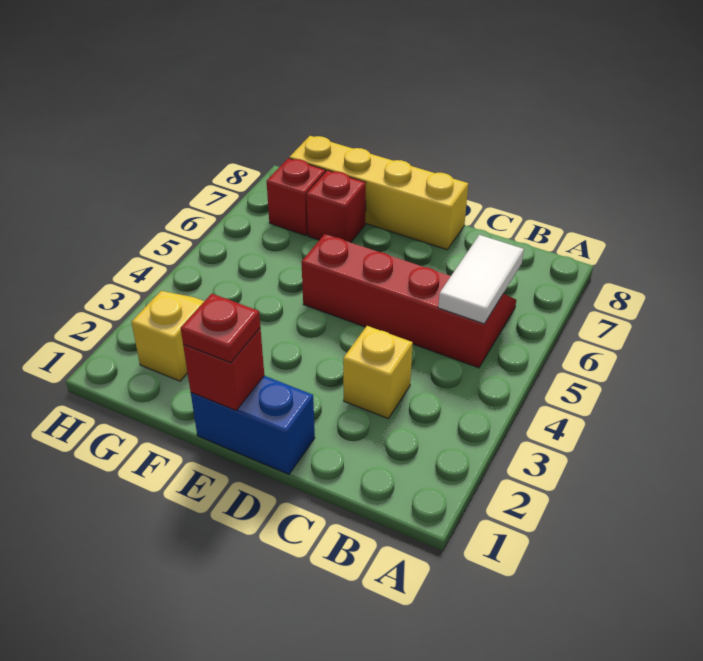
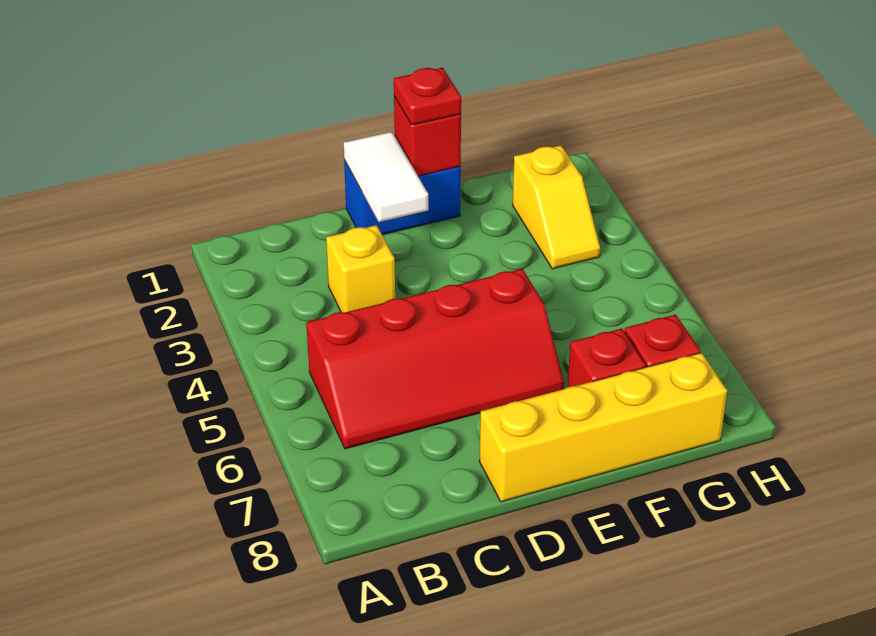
white 1x2 tile [438,235,524,324] -> white 1x2 tile moved to [344,132,428,222]

